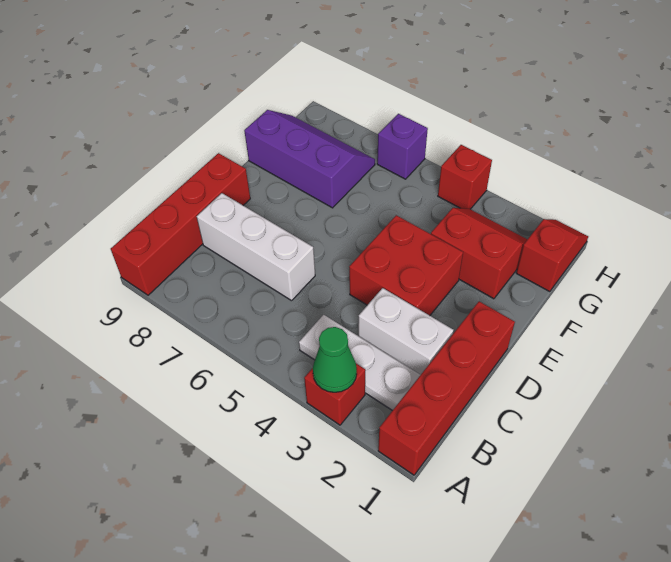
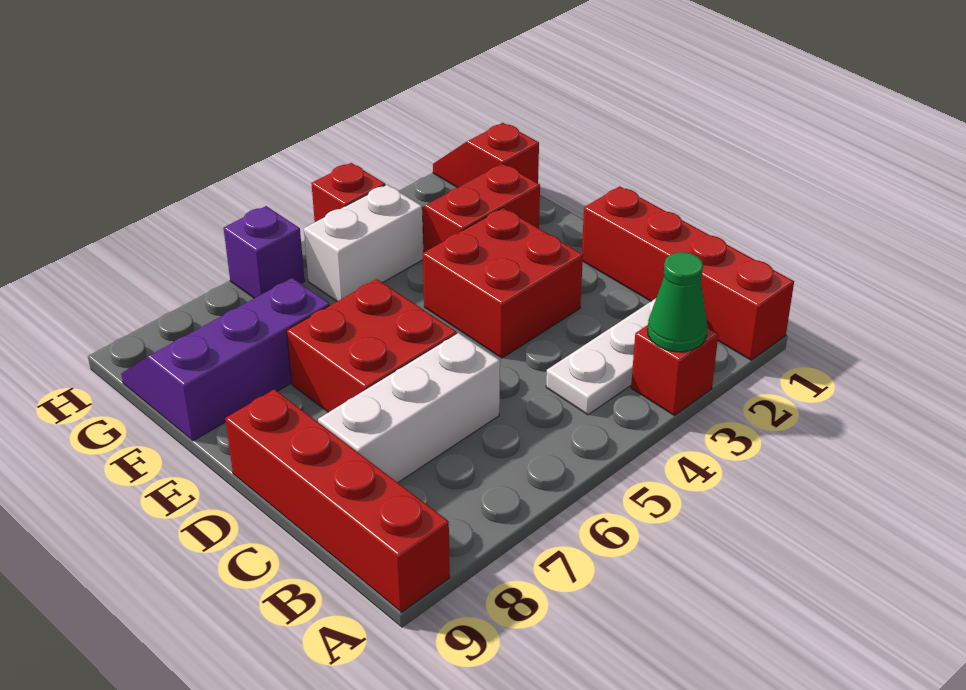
white 1x2 brick [358,288,454,375] -> white 1x2 brick moved to [304,185,424,301]
none -> red 2x2 brick [287,279,457,412]

